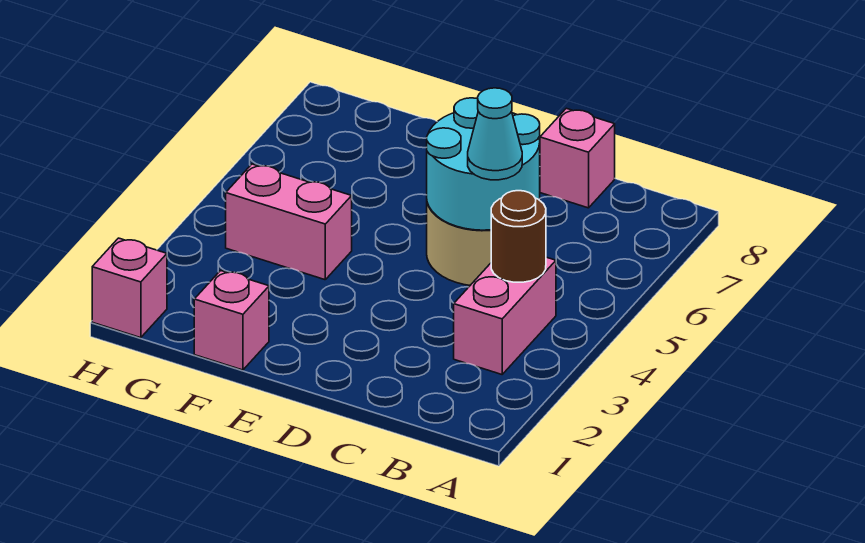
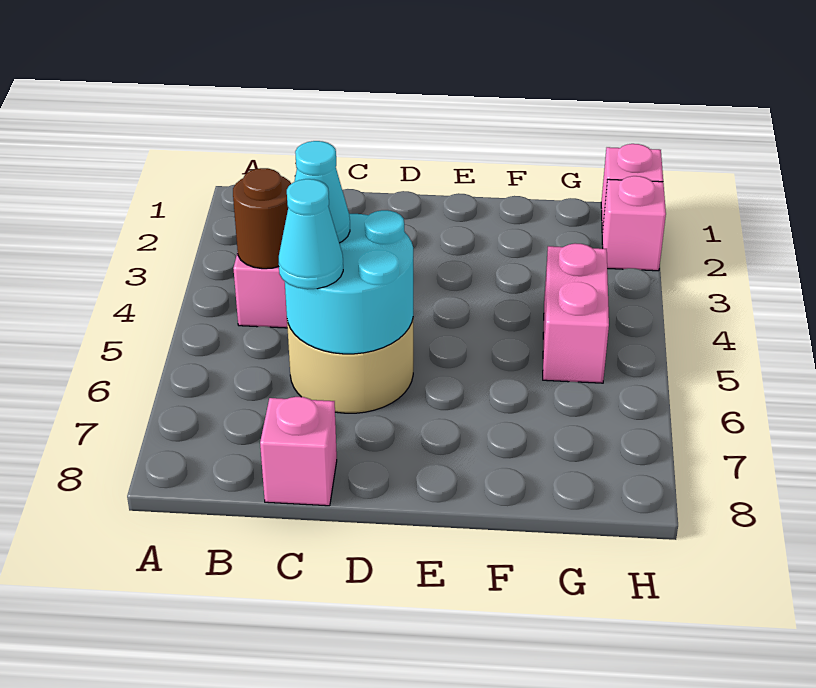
none -> cyan 1x1 cone [278,179,343,289]
pink 1x1 brick [194,271,269,370] -> pink 1x1 brick moved to [602,176,666,271]
pink 1x2 brick [226,164,352,280] -> pink 1x2 brick turned to [543,243,609,383]

